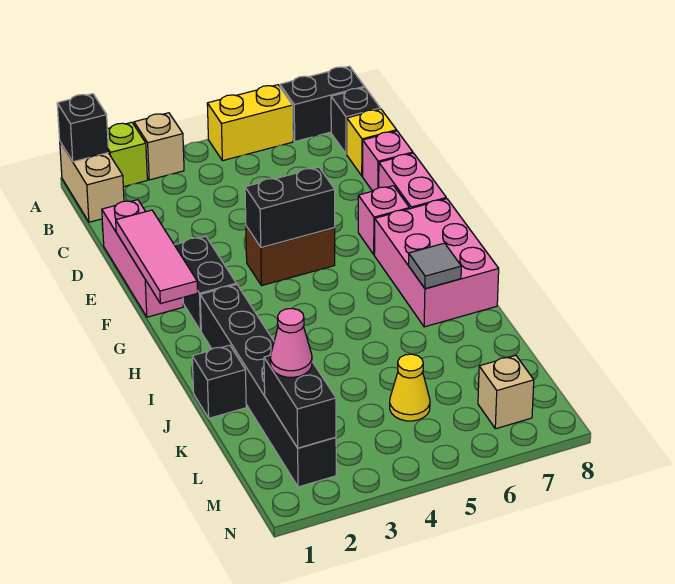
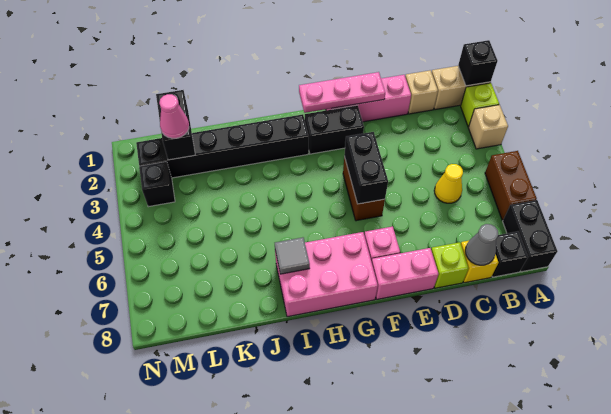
yellow 1x2 brick [207,85,293,161] -> brown 1x2 brick [485,151,537,220]
none -> grey 1x1 cone [465,224,498,265]
pink 1x1 brick [363,131,413,191] -> lime 1x1 brick [431,242,469,288]
pink 1x3 tile [116,210,198,304] -> pink 1x3 plate [299,72,385,113]
black 1x1 brick [192,345,246,418] -> black 1x1 brick moved to [139,162,175,207]
black 1x2 brick [264,355,336,448] -> black 1x2 brick turned to [156,90,195,160]
yellow 1x1 cone [390,354,430,421] -> yellow 1x1 cone moved to [434,164,463,203]
tan 1x1 brick [478,355,534,429] -> tan 1x1 brick moved to [405,70,438,114]

